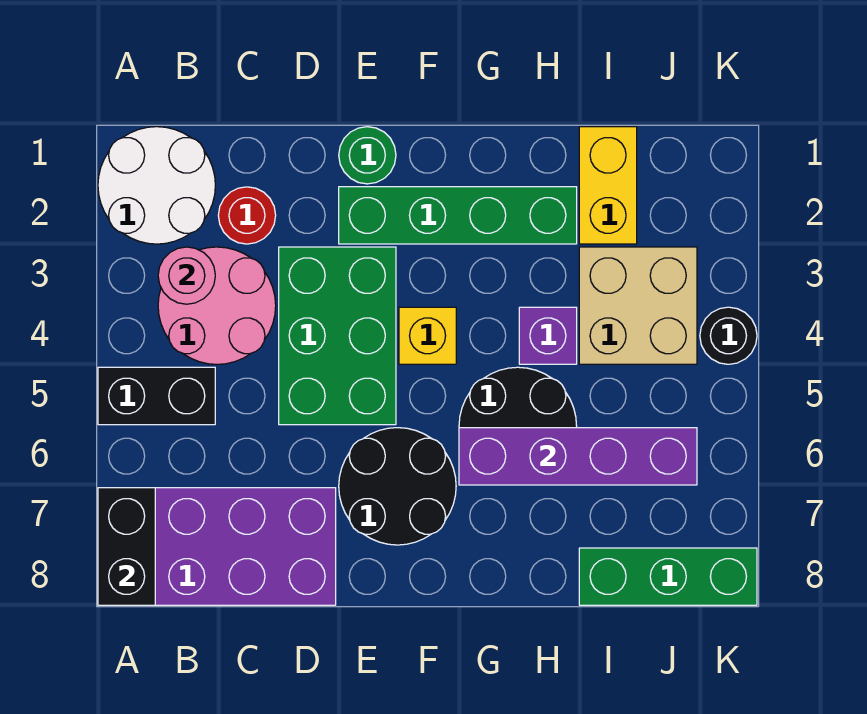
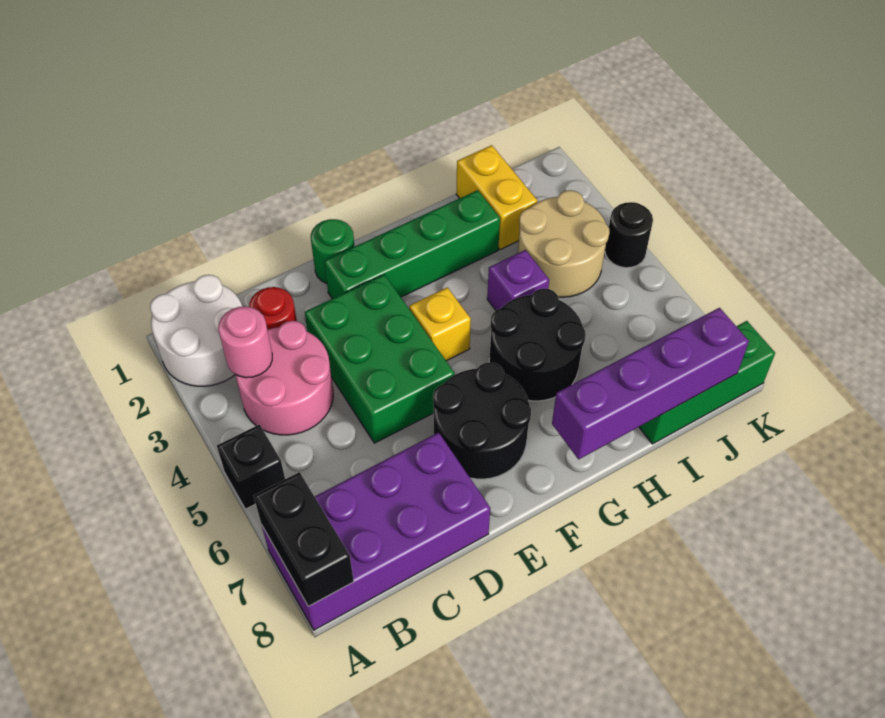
black 1x2 brick [98,367,215,425] -> black 1x1 brick [217,425,285,509]
purple 1x4 brick [459,428,697,485] -> purple 1x4 brick moved to [552,308,749,459]
tan 2x2 brick [579,247,697,364] -> tan 2x2 round brick [518,190,609,297]

